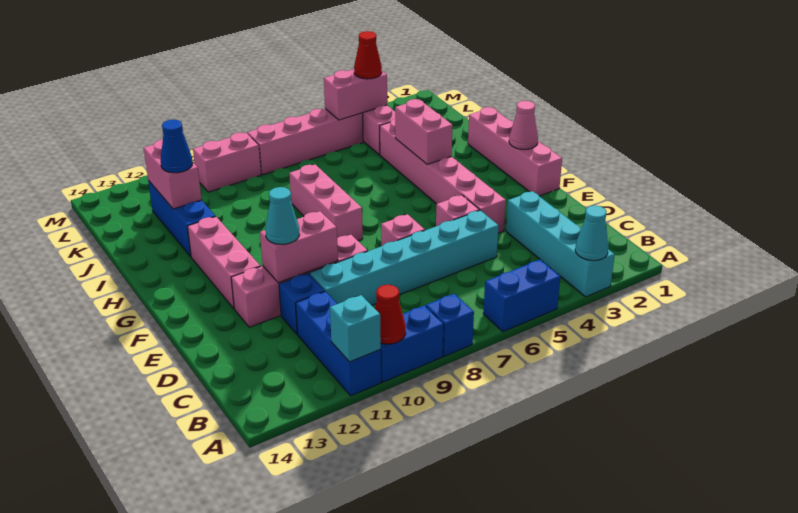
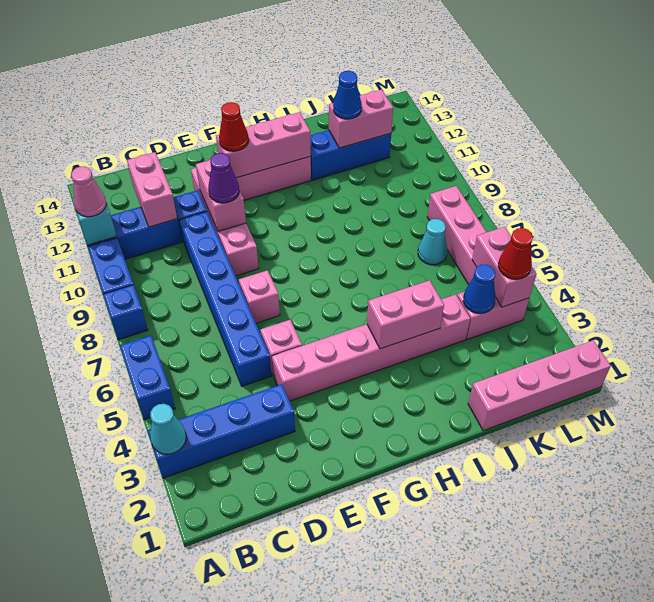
cyan 1x4 brick [506,191,615,297] -> blue 1x4 brick [147,384,295,478]
red 1x1 cone [375,285,406,344] -> red 1x1 cone moved to [219,102,249,151]
cyan 1x6 brick [310,210,499,305] -> blue 1x6 brick [179,211,272,386]
none -> purple 1x1 cone [208,153,239,203]
cyan 1x1 cone [265,187,300,244] -> cyan 1x1 cone moved to [418,219,447,265]
pink 1x4 brick [468,107,562,196] -> pink 1x4 brick moved to [468,340,611,431]
pink 1x1 cone [509,101,538,150] -> pink 1x1 cone moved to [71,166,106,217]
pink 1x3 brick [289,164,363,241] -> pink 1x3 brick moved to [216,112,311,178]
none -> blue 1x1 cone [463,264,495,313]
pink 1x2 brick [193,133,261,192] -> pink 1x2 brick moved to [127,152,177,227]

